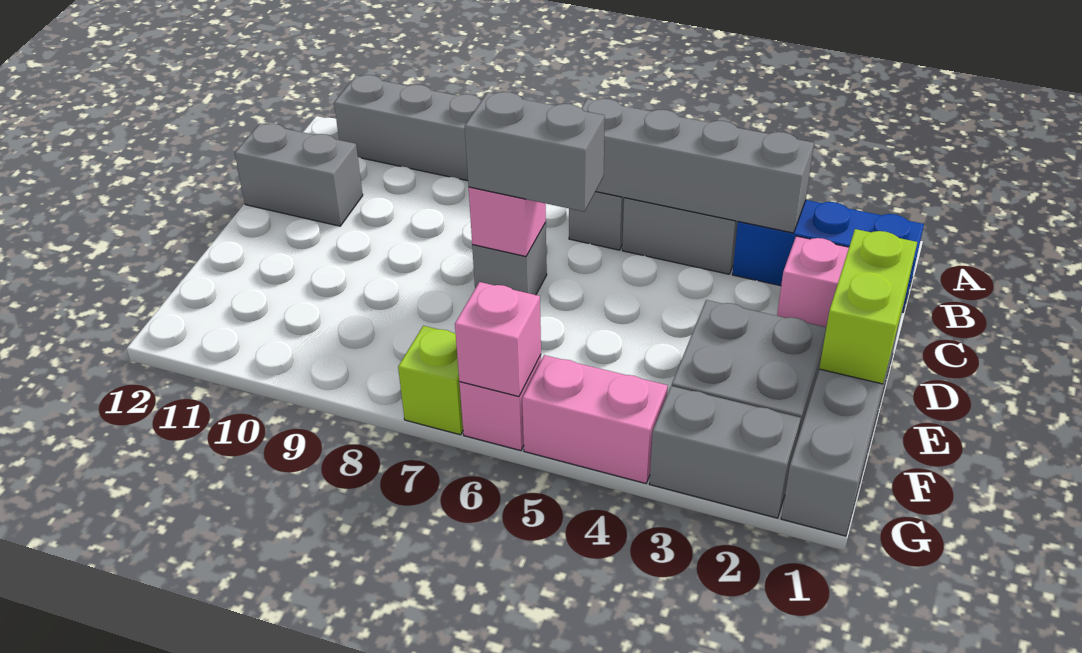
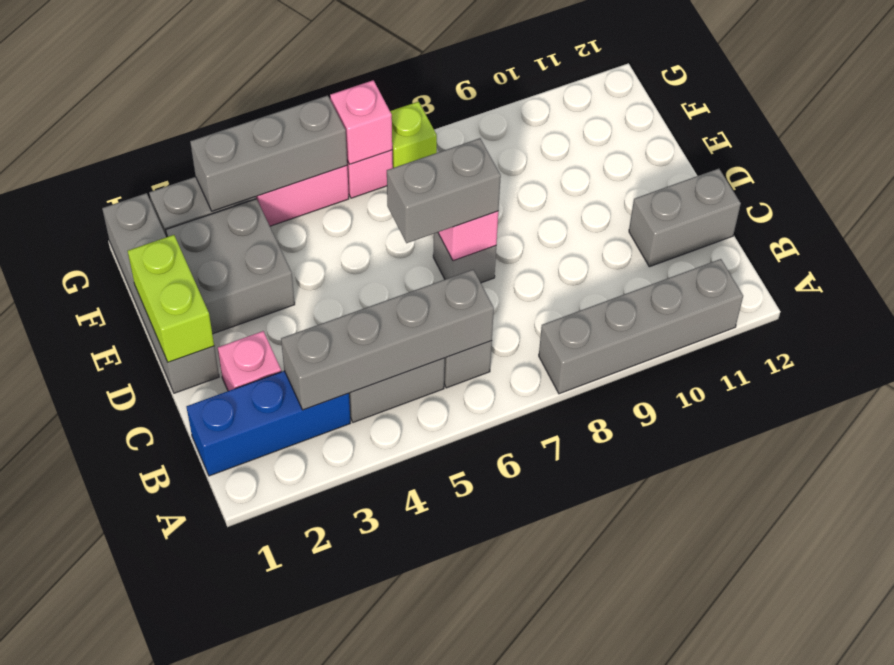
none -> grey 1x3 brick [190,95,347,211]

